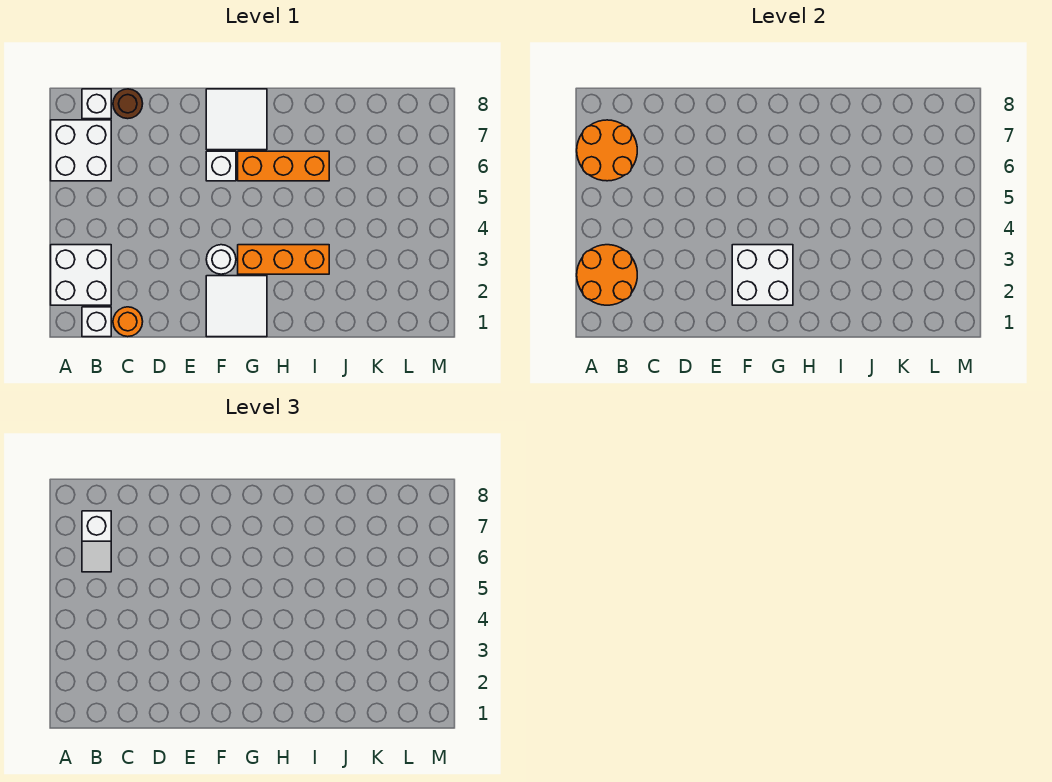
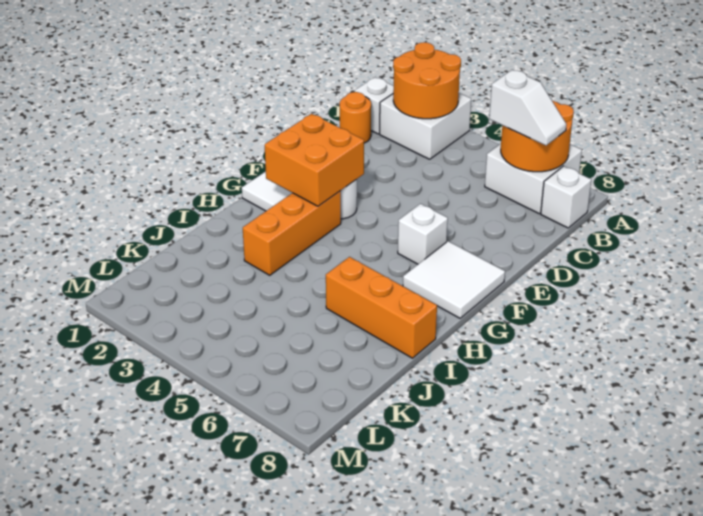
white 1x2 slope [82,511,111,572] -> white 1x2 slope turned to [489,70,567,145]
brown 1x1 round brick [113,89,143,119] -> none
white 2x2 brick [732,245,793,305] -> orange 2x2 brick [265,114,364,206]
orange 1x3 brick [238,151,329,181] -> orange 1x3 brick turned to [326,257,437,358]

